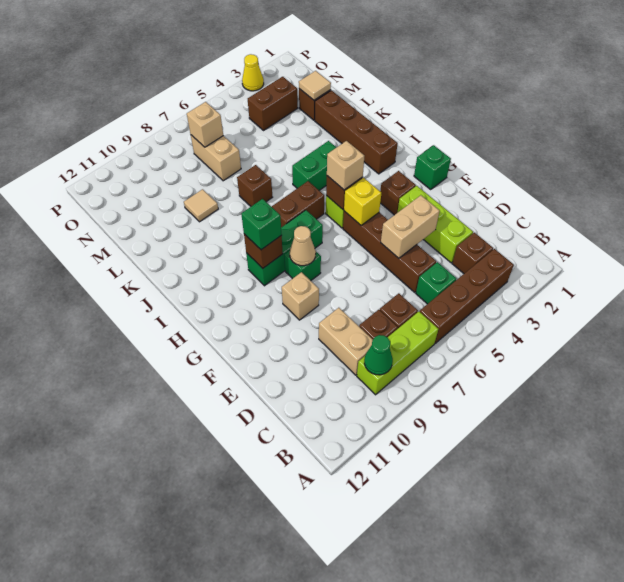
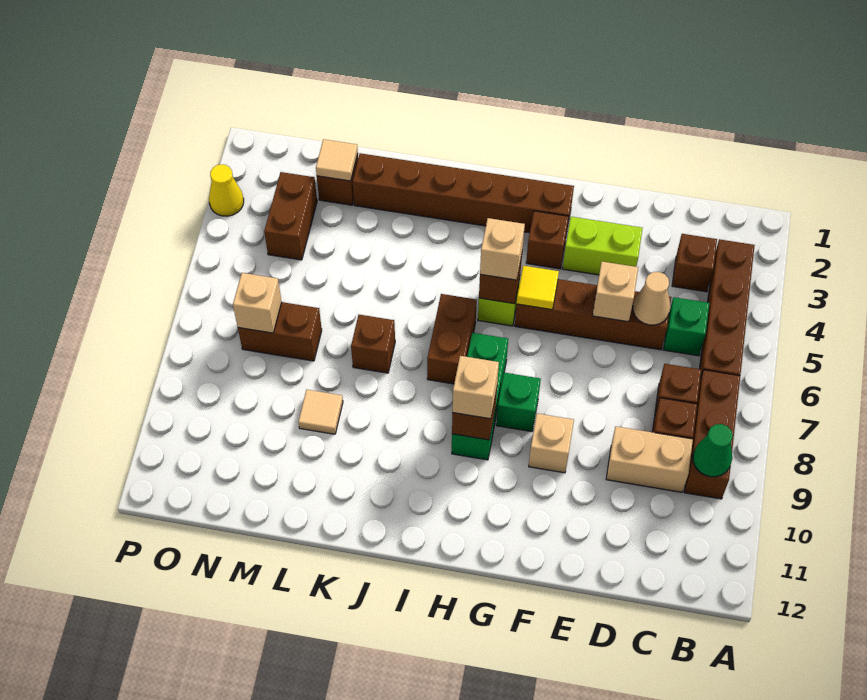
lime 1x3 brick [357,312,438,395] -> brown 1x3 brick [684,370,740,499]
lime 1x3 brick [397,186,473,263] -> lime 1x2 brick [563,217,643,275]
tan 1x2 brick [381,195,440,258] -> tan 1x1 brick [593,262,638,322]
green 1x1 brick [414,145,451,189] -> none
yellow 1x1 brick [344,178,381,225] -> yellow 1x1 tile [517,266,559,310]
tan 1x1 cone [290,226,316,266] -> tan 1x1 cone moved to [633,272,670,325]
green 1x1 brick [241,199,282,250] -> tan 1x1 brick [452,356,499,419]
brown 1x4 brick [315,90,398,174] -> brown 1x6 brick [353,153,574,233]
green 1x2 brick [292,141,336,190] -> none
tan 1x2 brick [191,135,241,181] -> brown 1x2 brick [238,302,322,361]

